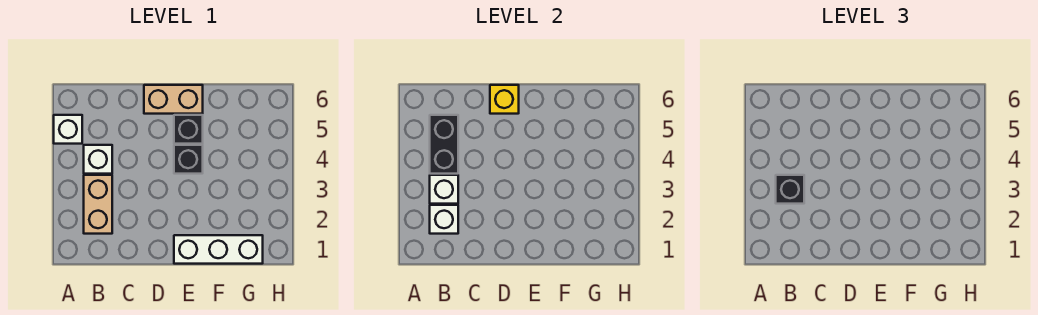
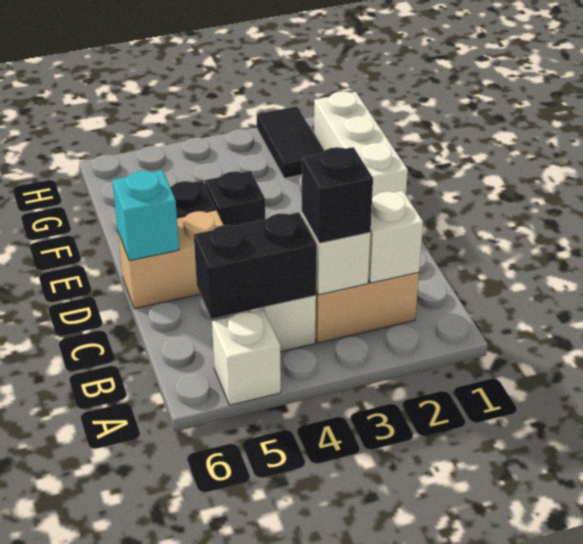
tan 1x2 brick [144,85,203,114] -> tan 1x2 brick turned to [118,210,223,309]
yellow 1x1 brick [490,85,519,114] -> cyan 1x1 brick [112,170,179,261]
none -> black 1x2 tile [256,106,324,178]

